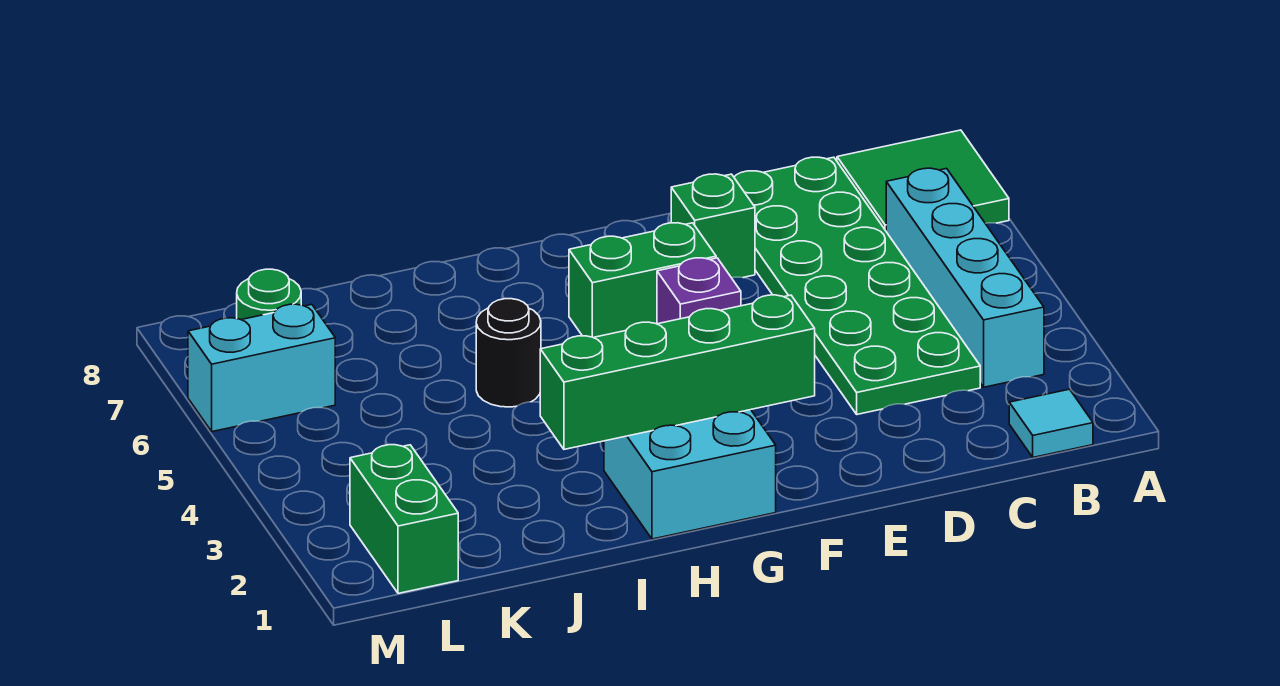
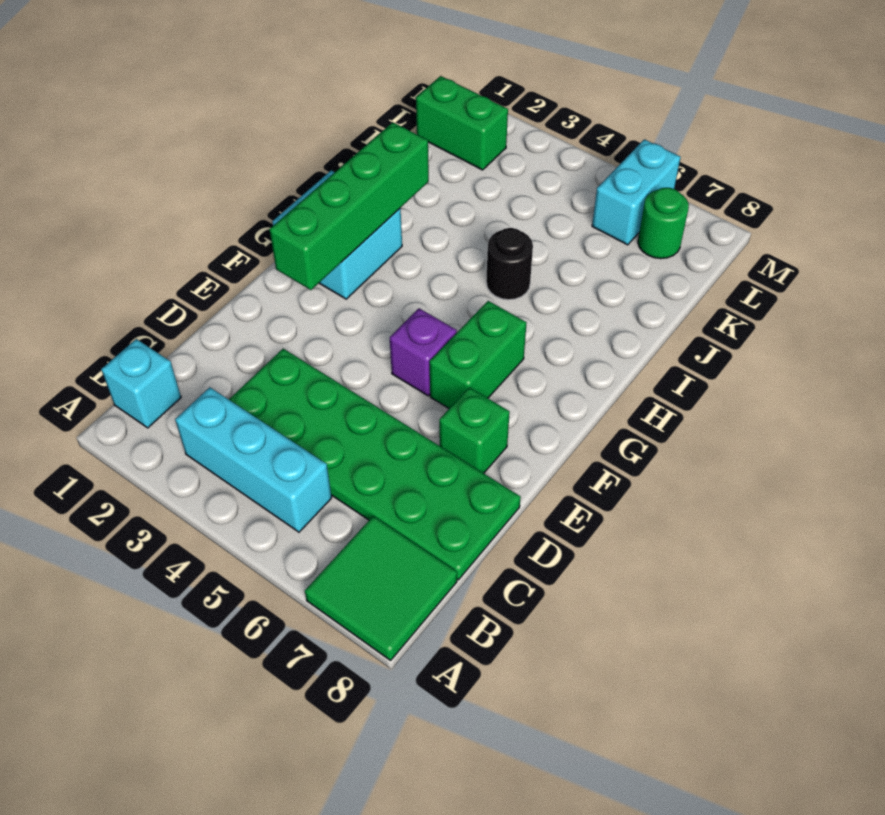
cyan 1x1 tile [1009,389,1093,457] -> cyan 1x1 brick [101,339,181,428]
cyan 1x4 brick [886,168,1044,387] -> cyan 1x3 brick [175,387,332,532]

